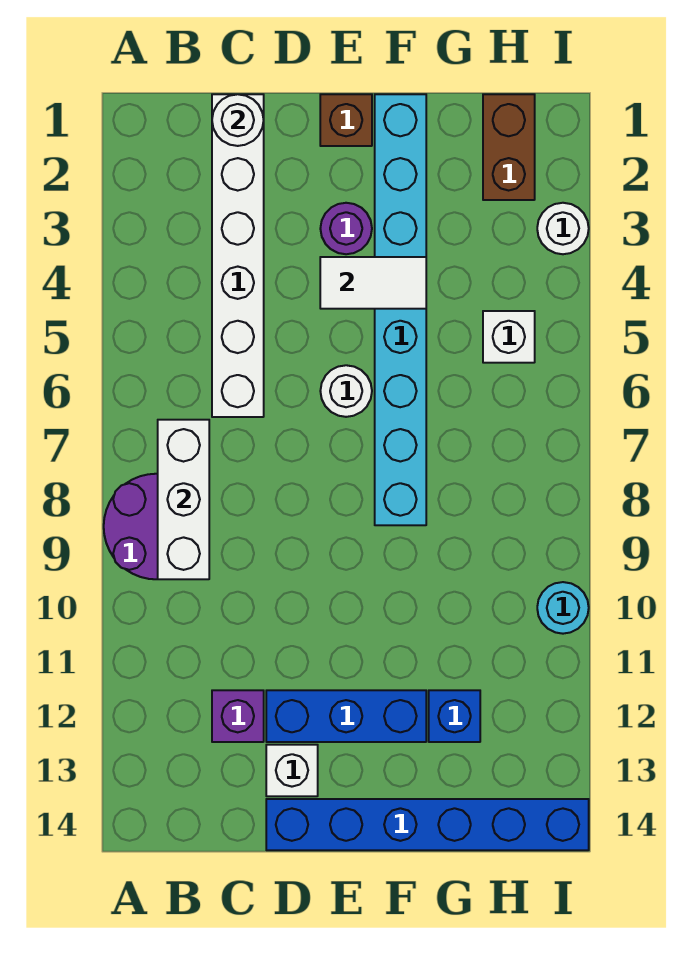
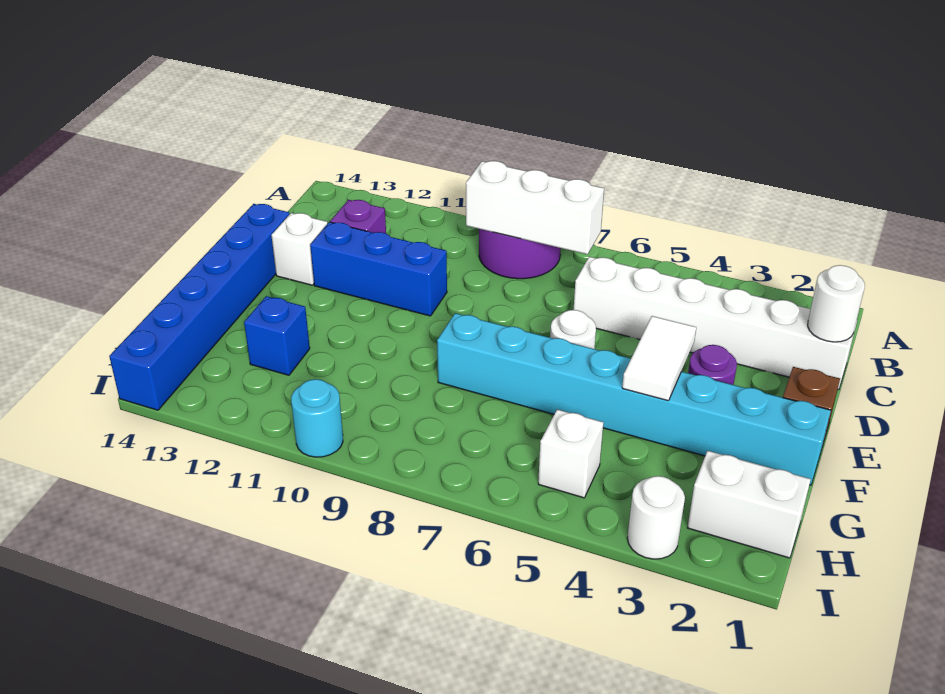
blue 1x3 brick [266,690,426,742] -> blue 1x3 brick turned to [310,222,447,316]
brown 1x2 brick [483,94,535,200] -> white 1x2 brick [687,451,811,558]

